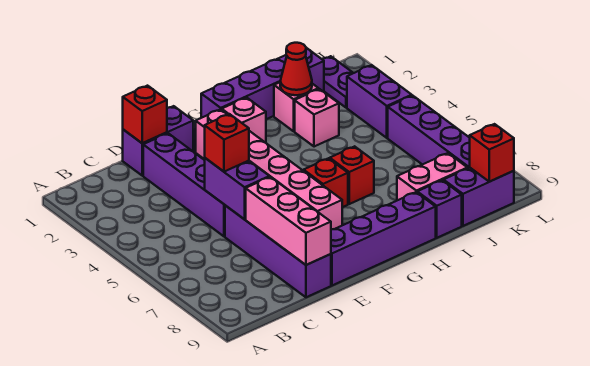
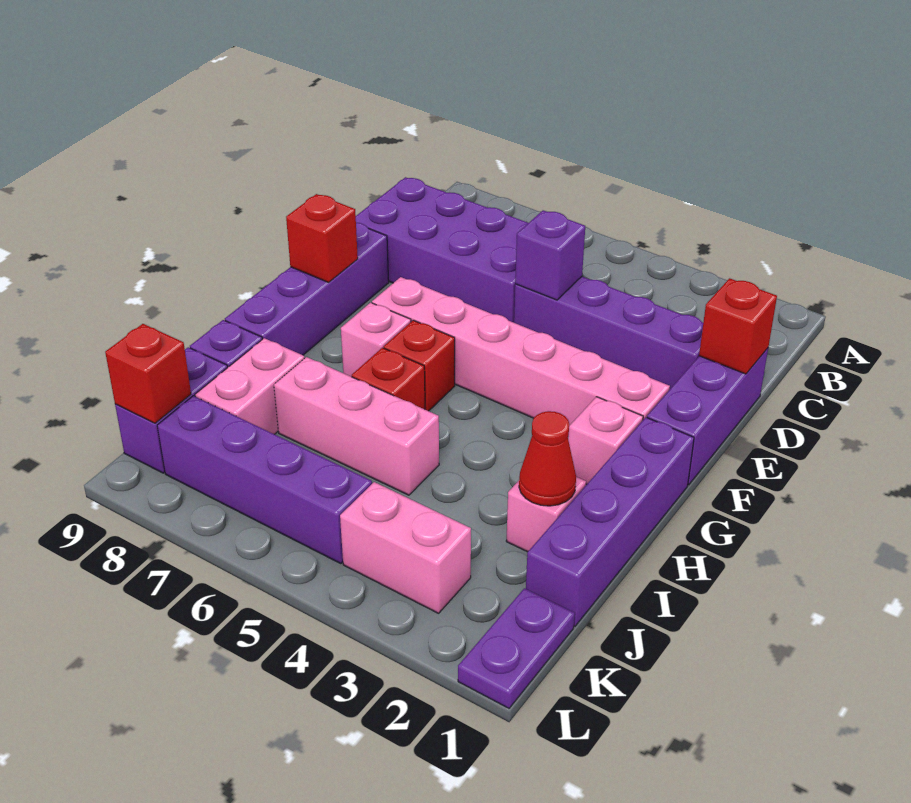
purple 1x2 brick [123,106,193,176] -> purple 1x3 brick [647,348,768,485]
purple 1x2 brick [205,158,269,219] -> purple 1x1 brick [515,210,585,300]
red 1x1 brick [205,114,249,172] -> red 1x1 brick moved to [286,194,358,282]
purple 1x4 brick [225,206,331,297] -> purple 2x4 brick [356,177,528,323]
pink 1x3 brick [246,177,331,265] -> pink 1x3 brick moved to [274,357,439,495]
pink 1x1 brick [295,89,339,147] -> pink 1x1 brick moved to [341,303,411,377]
purple 1x2 plate [322,56,353,107] -> purple 1x2 plate turned to [458,588,575,708]
purple 1x2 brick [347,65,412,138] -> pink 1x2 brick [340,482,471,613]

